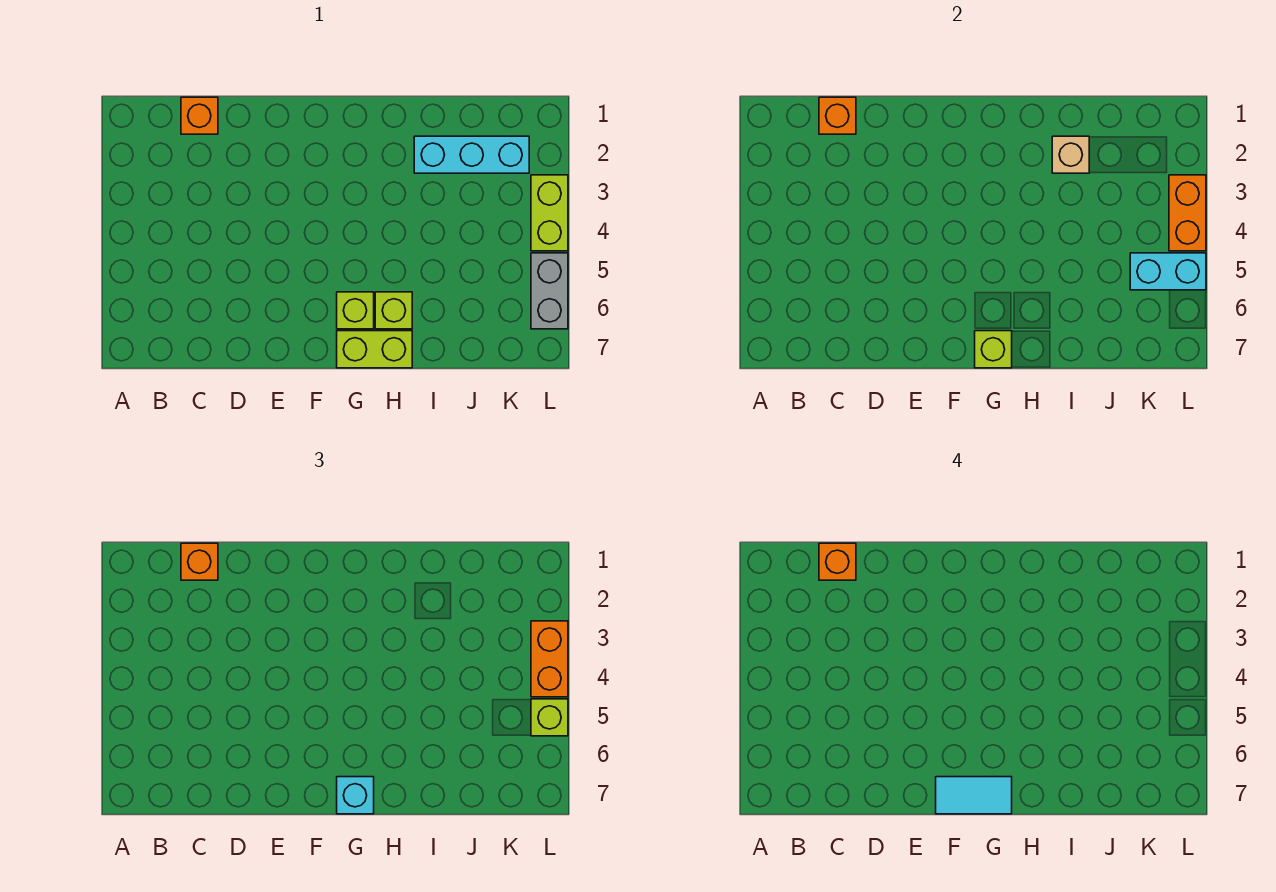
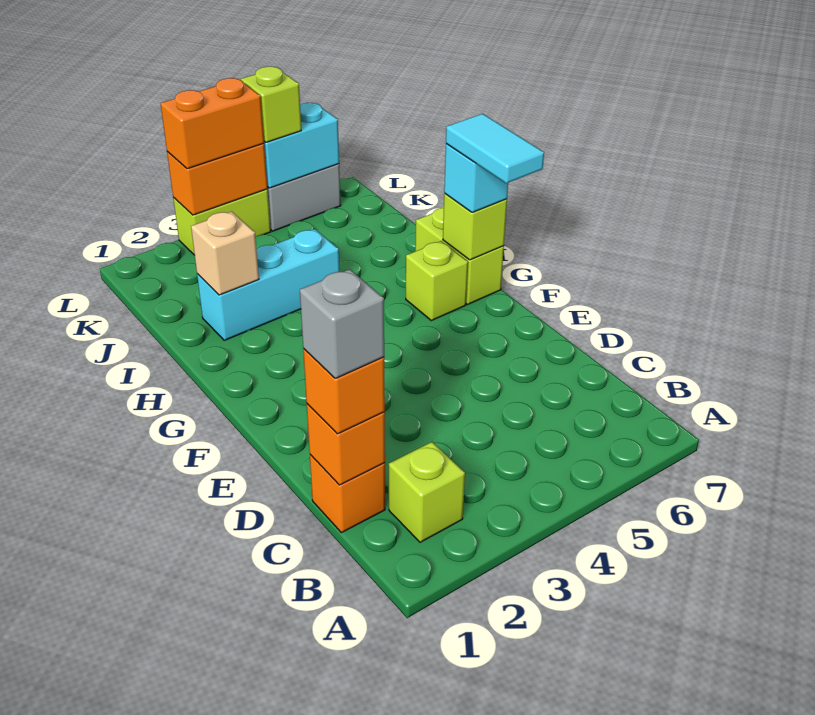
orange 1x1 brick [819,543,856,580] -> grey 1x1 brick [300,269,384,379]
lime 1x1 brick [375,292,412,329] -> lime 1x1 brick moved to [389,442,465,542]
cyan 1x3 brick [414,136,529,173] -> cyan 1x3 brick turned to [197,229,339,340]
cyan 1x2 brick [1130,253,1206,290] -> cyan 1x2 brick turned to [264,103,339,188]

